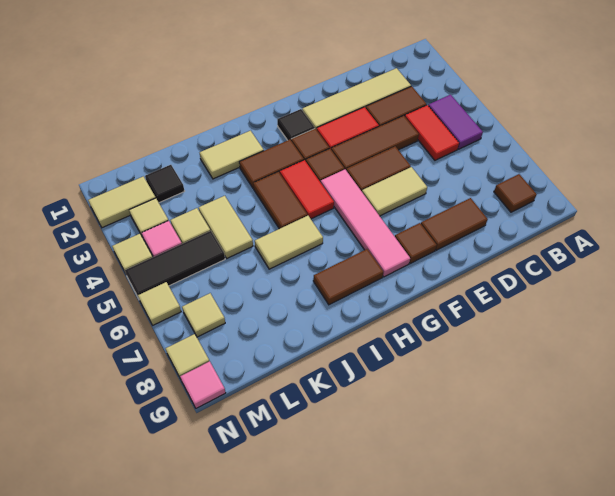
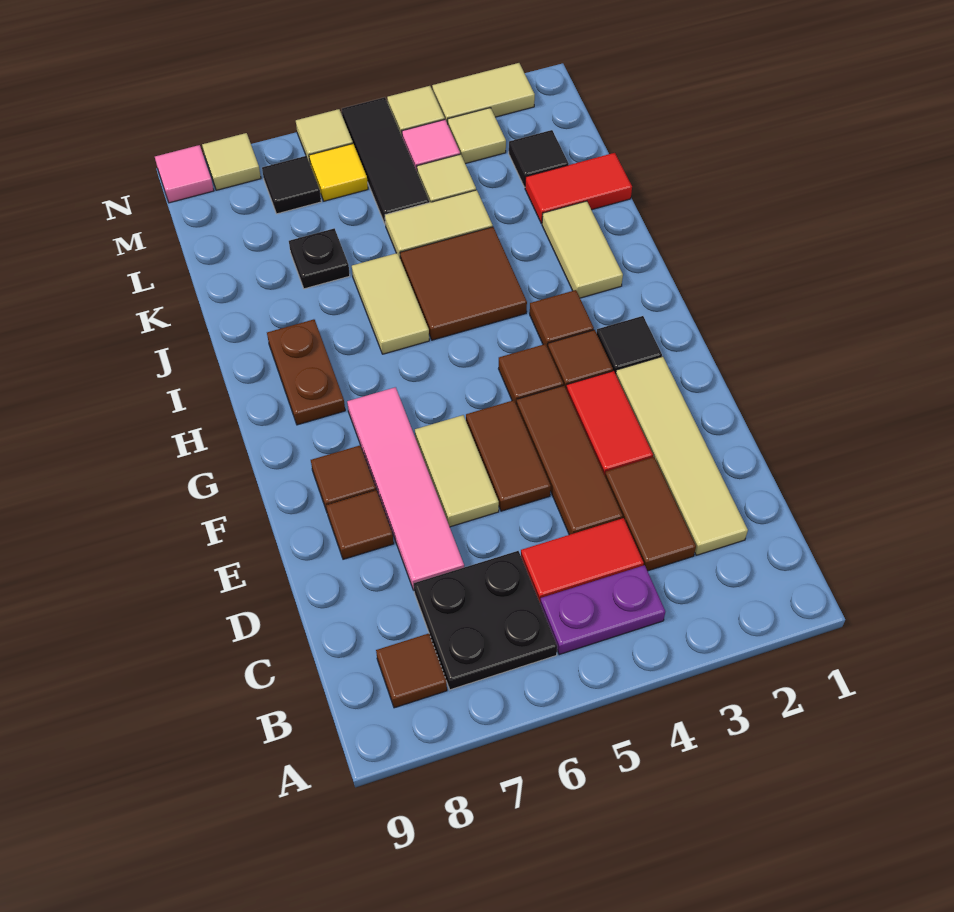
purple 1x2 tile [428,95,483,149] -> purple 1x2 plate [540,565,665,655]
none -> black 2x2 plate [414,551,557,690]
brown 1x2 tile [421,198,488,250] -> brown 1x1 tile [326,490,394,559]
pink 1x4 tile [321,169,410,277] -> pink 1x4 tile turned to [347,387,464,590]
brown 1x2 tile [239,140,304,188] -> brown 1x1 tile [530,290,594,348]
red 1x2 tile [280,160,334,219] -> red 1x2 tile moved to [525,153,632,223]
brown 1x2 tile [313,249,383,305] -> brown 1x2 plate [267,319,345,425]
brown 1x2 tile [253,172,307,229] -> brown 2x2 tile [400,227,527,340]
none -> black 1x1 plate [289,228,350,289]
tan 1x2 tile [88,176,156,228] -> tan 1x2 tile turned to [432,63,535,124]
none -> yellow 1x1 tile [309,144,368,201]
tan 1x1 tile [182,293,225,337] -> black 1x1 tile [262,156,321,214]

